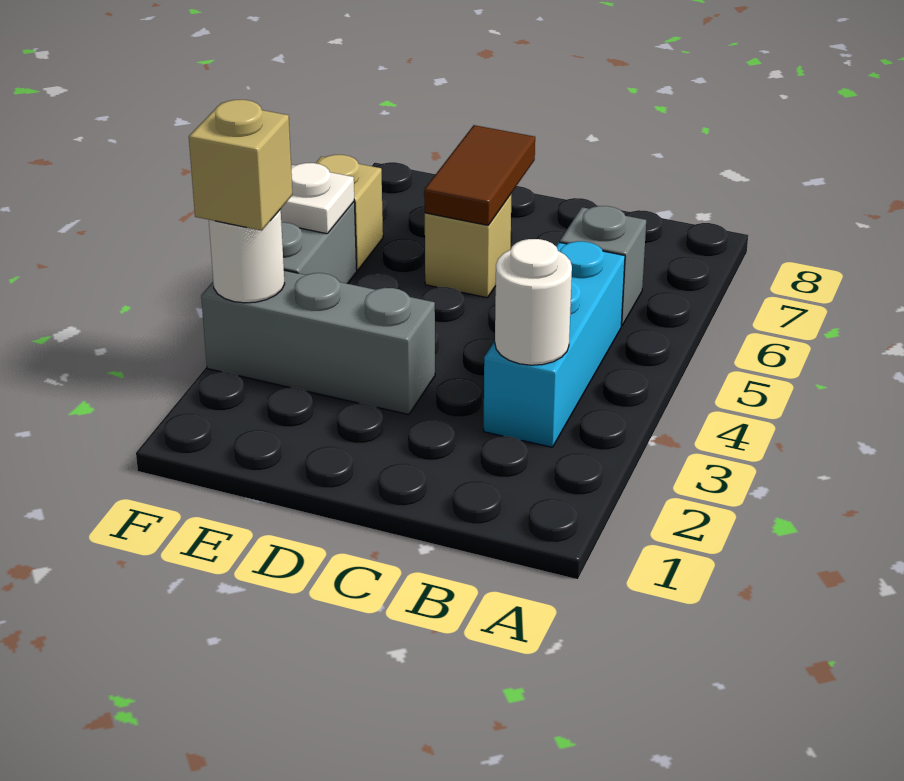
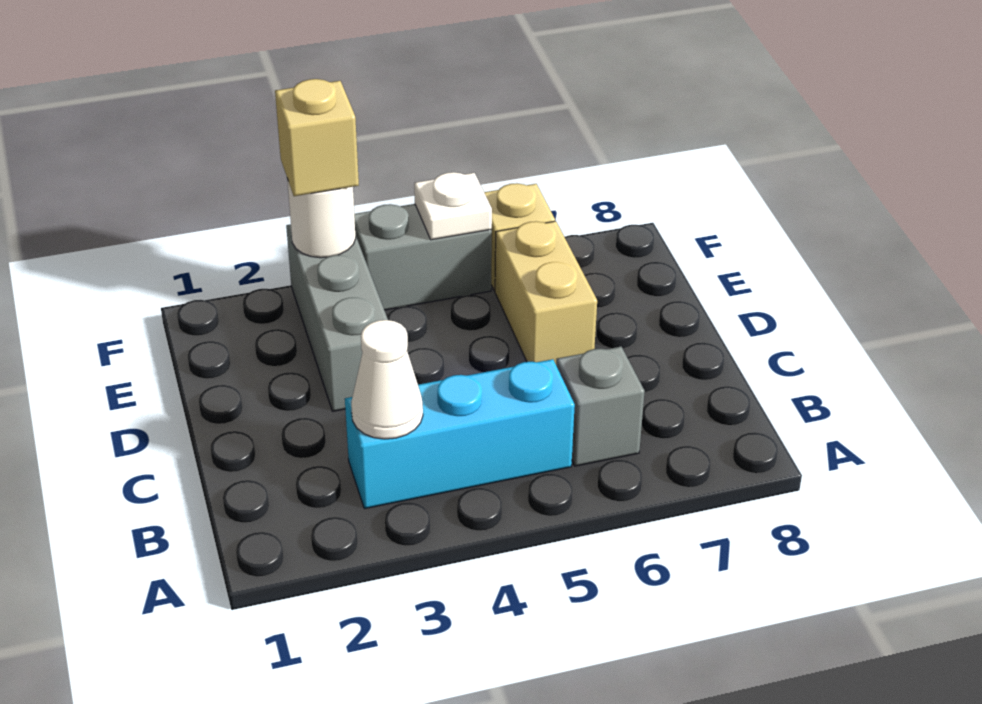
white 1x1 round brick [495,239,572,365] -> white 1x1 cone [351,320,423,439]
tan 1x1 brick [425,194,511,298] -> tan 1x2 brick [495,221,597,364]
brown 1x2 tile [424,125,535,225] -> none

